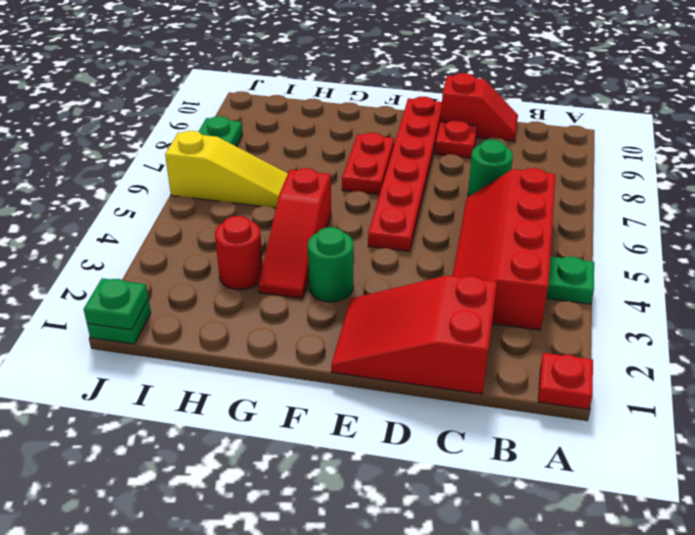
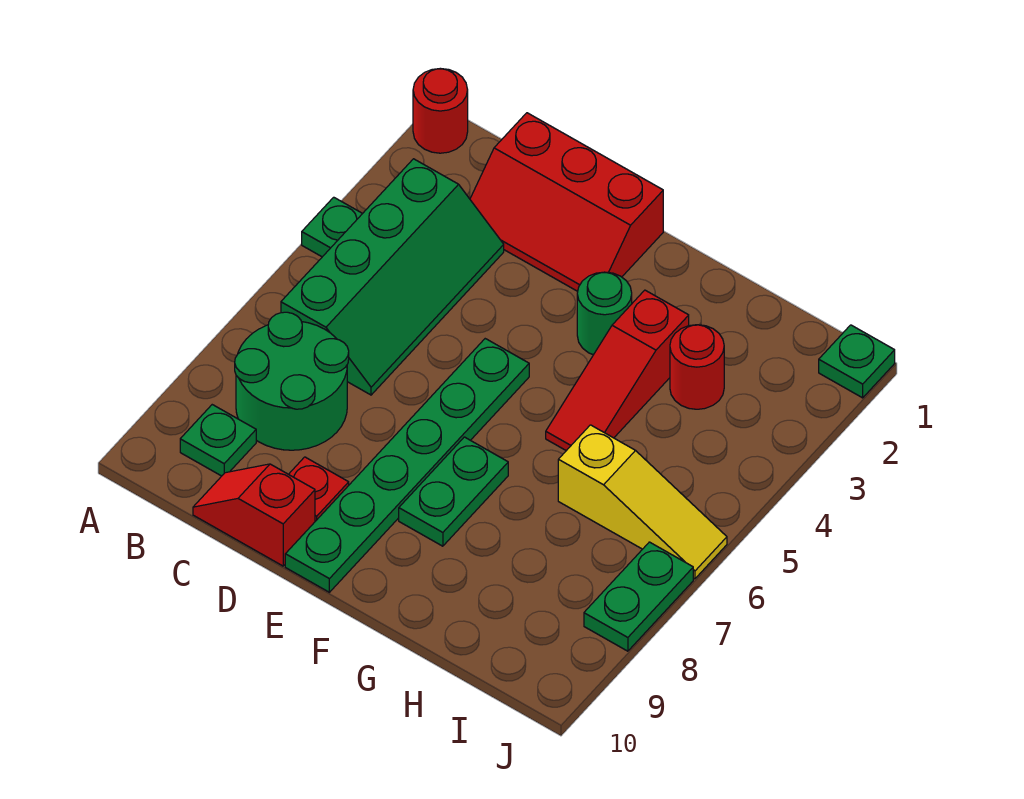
red 1x1 plate [538,353,593,409] -> red 1x1 round brick [413,68,468,153]
red 2x4 slope [453,168,556,330] -> green 2x4 slope [281,159,504,395]
red 2x3 slope [331,275,497,394] -> red 2x3 slope turned to [470,113,663,291]
green 1x1 round brick [468,140,513,197] -> green 2x2 round brick [235,312,349,450]
red 1x6 plate [368,97,442,252] -> green 1x6 plate [285,339,529,592]
red 1x2 plate [342,133,394,195] -> green 1x2 plate [399,437,508,546]
red 1x3 slope [258,168,331,298] -> red 1x3 slope turned to [546,290,689,451]
yellow 1x3 slope [165,131,288,208] -> yellow 1x3 slope turned to [558,425,727,579]
green 1x1 plate [84,278,148,330] -> green 1x1 plate moved to [180,405,256,476]

